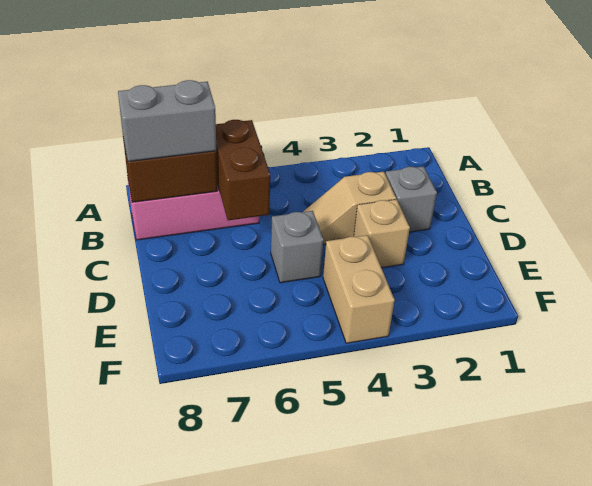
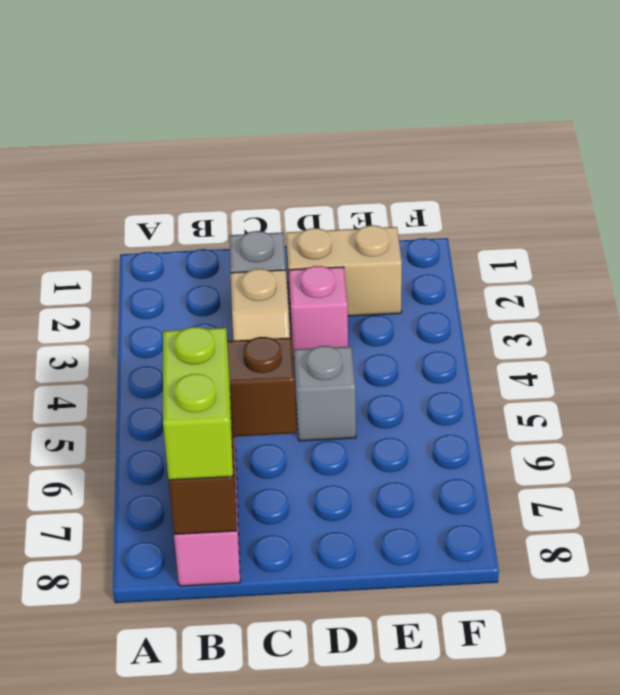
grey 1x2 brick [118,80,216,161] -> lime 1x2 brick [163,327,233,480]
tan 1x1 brick [354,199,410,268] -> pink 1x1 brick [289,266,348,358]
tan 1x2 brick [323,235,395,343] -> tan 1x2 brick moved to [286,225,402,319]

